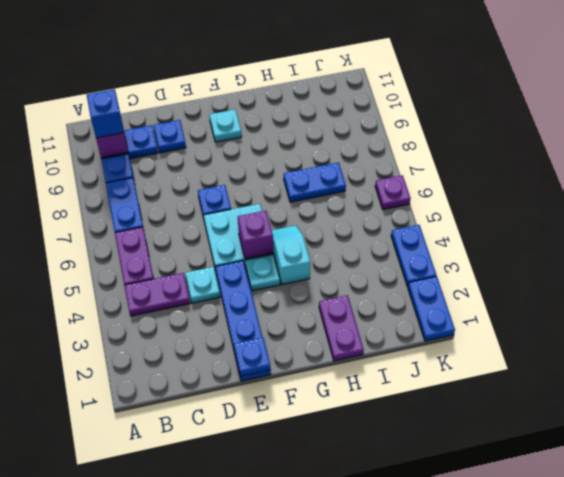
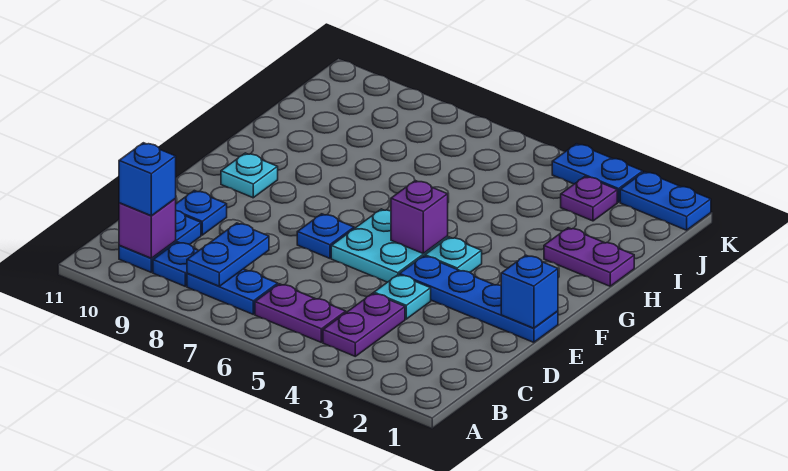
blue 1x1 plate [234,338,271,376] -> blue 1x1 brick [501,255,558,328]
cyan 1x2 slope [272,225,310,284] -> none
blue 1x2 plate [284,162,346,202] -> blue 1x2 plate moved to [187,223,269,286]
purple 1x1 plate [375,175,411,210] -> purple 1x1 plate moved to [561,176,617,221]

